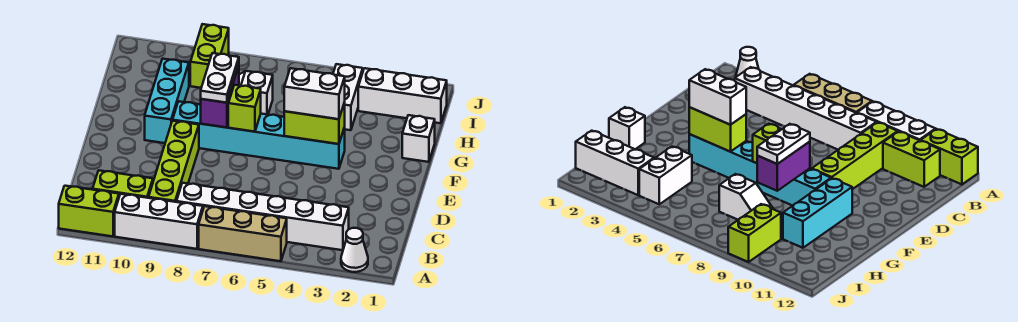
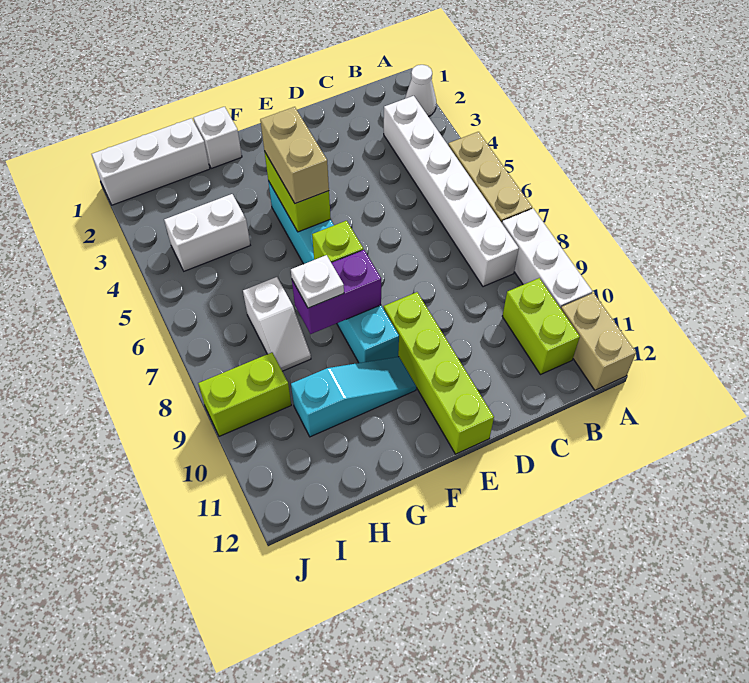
lime 1x2 brick [59,186,119,236] -> tan 1x2 brick [561,293,636,390]
lime 1x4 brick [149,121,199,202] -> lime 1x4 brick turned to [384,292,494,454]
white 1x2 brick [284,68,345,119] -> tan 1x2 brick [260,107,329,204]
white 1x2 plate [201,53,239,103] -> white 1x1 plate [291,255,344,308]
cyan 1x3 brick [145,59,189,143] -> cyan 1x3 slope [291,357,416,437]
white 1x3 brick [358,68,447,123] -> white 1x3 brick turned to [92,118,210,205]

